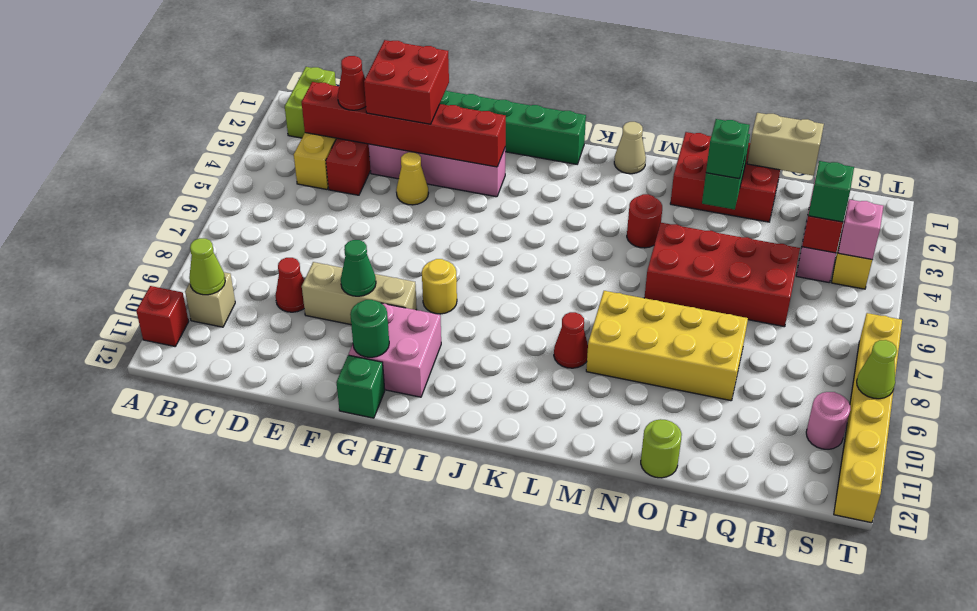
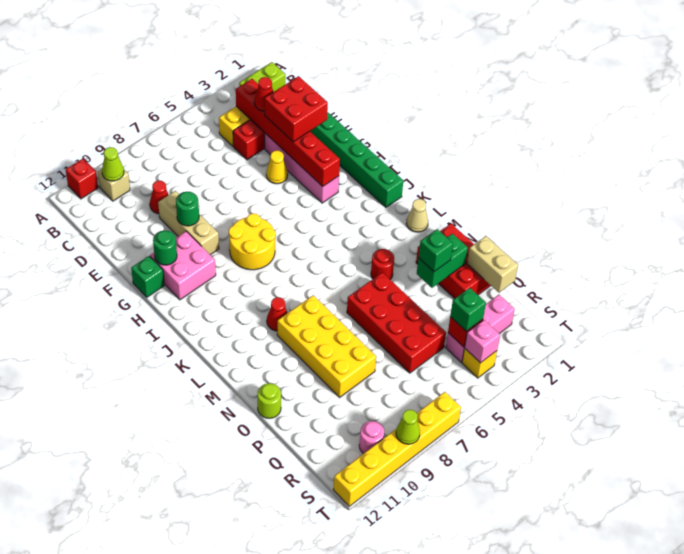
green 1x1 cone [341,240,376,296] -> green 1x1 round brick [176,192,199,226]
yellow 1x1 round brick [422,259,457,314] -> yellow 2x2 round brick [229,213,276,270]

